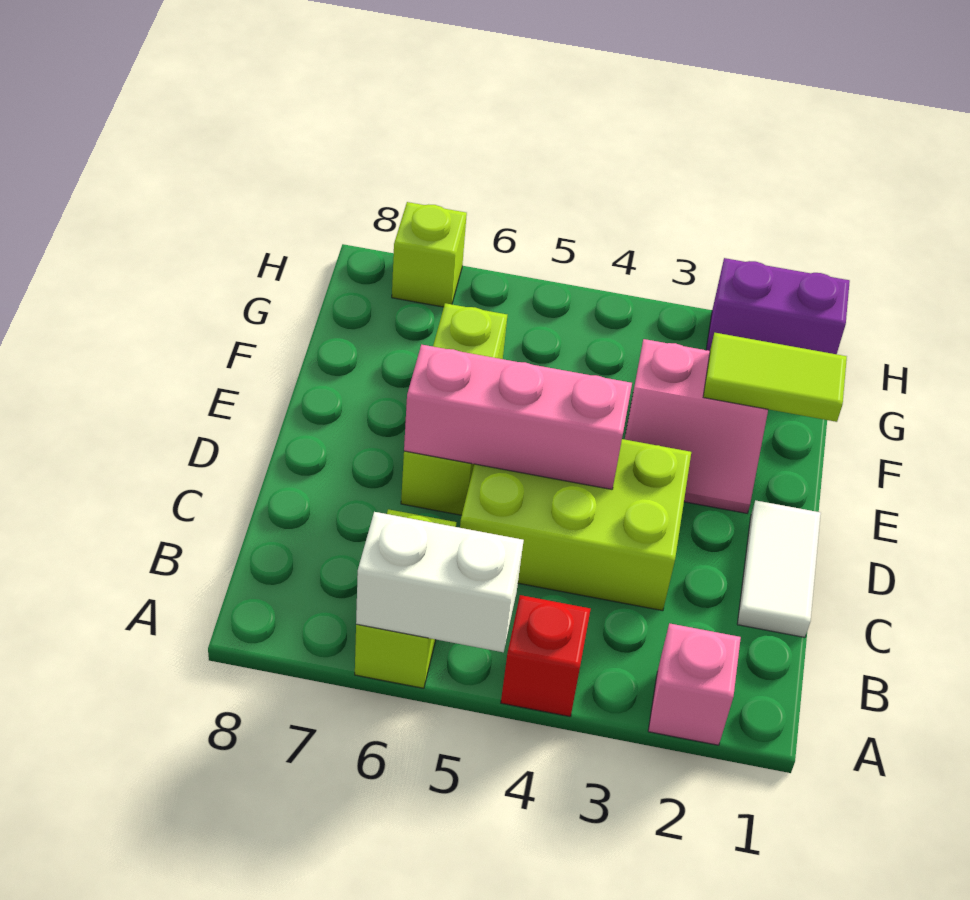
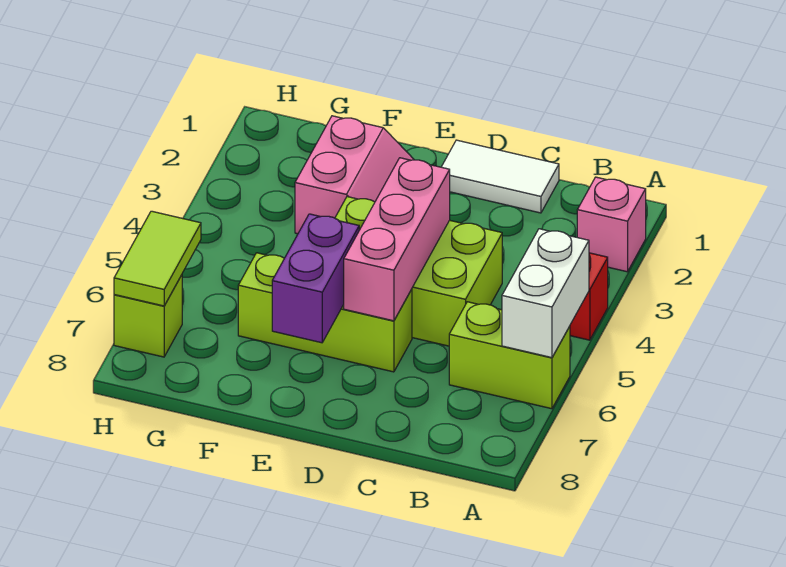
lime 2x3 brick [460,439,691,611] -> lime 2x3 brick turned to [335,197,502,346]
lime 1x2 tile [703,333,847,422] -> lime 1x2 tile moved to [114,211,201,306]
purple 1x2 brick [706,258,850,354] -> purple 1x2 brick moved to [272,214,359,343]

